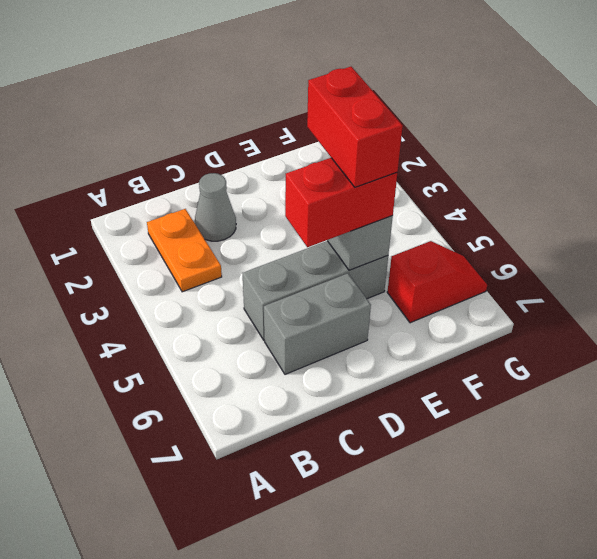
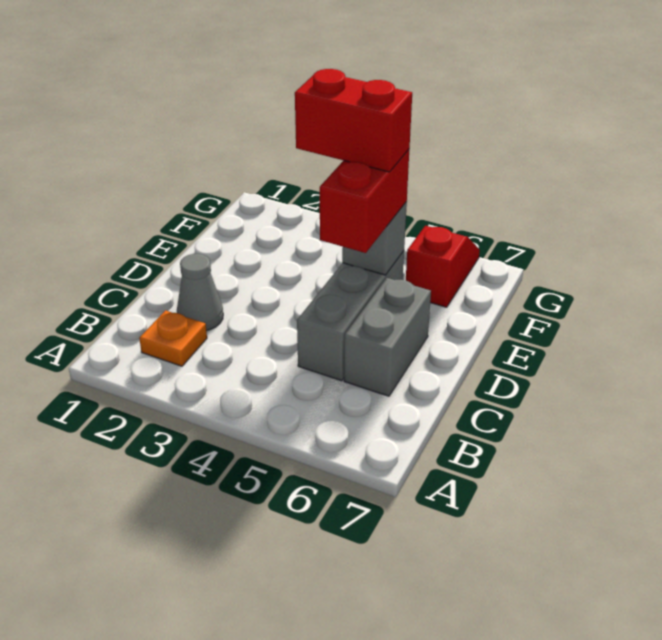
orange 1x2 plate [147,209,222,292] -> orange 1x1 plate [139,310,207,366]

